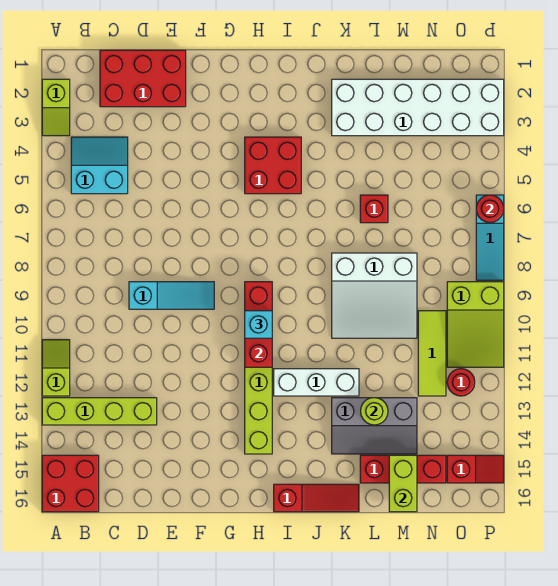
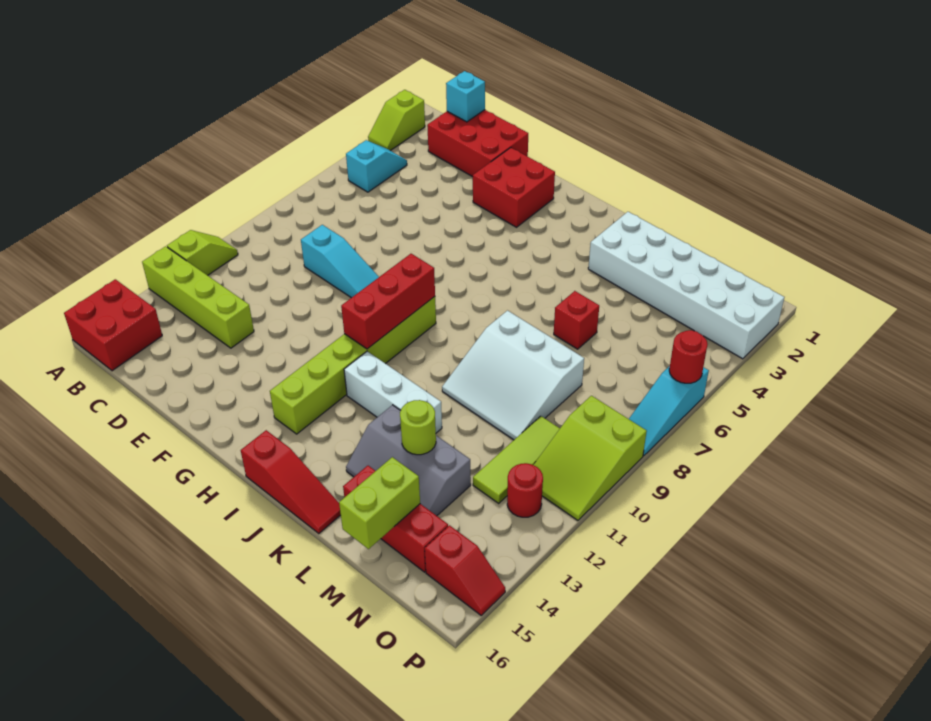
cyan 2x2 slope [71,137,128,194] -> cyan 1x2 slope [346,140,407,192]
red 2x2 brick [245,137,301,194] -> red 2x2 brick moved to [473,148,555,227]
cyan 1x1 brick [245,311,272,338] -> cyan 1x1 brick moved to [446,71,485,122]

